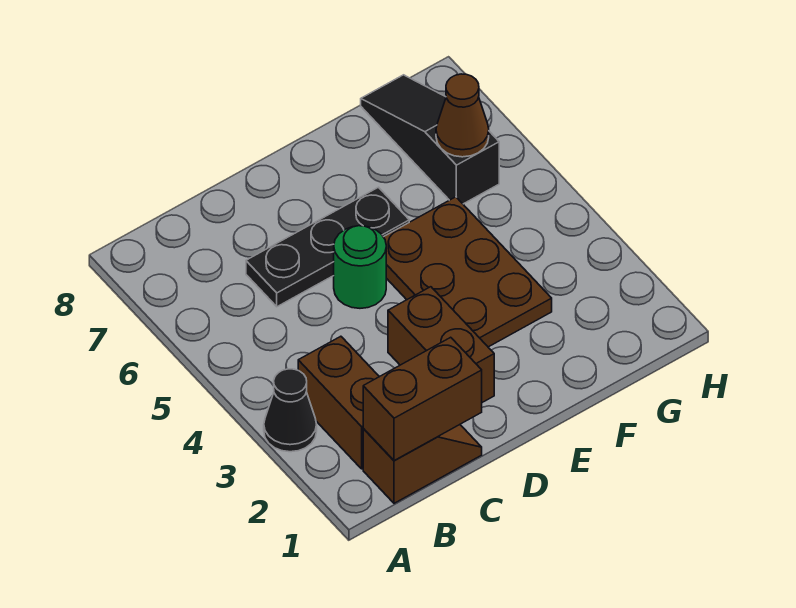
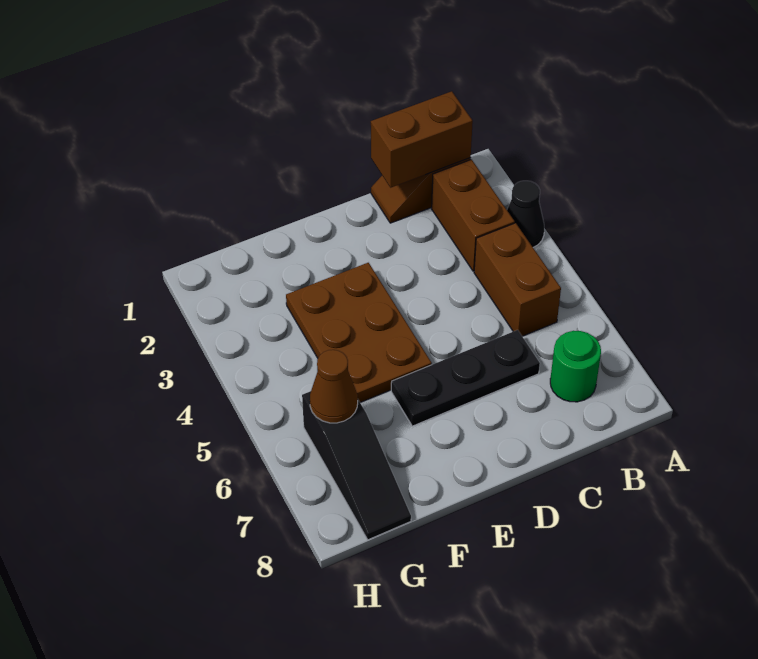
brown 1x2 brick [388,287,494,402] -> brown 1x2 brick moved to [474,223,561,336]
green 1x1 round brick [334,226,386,308] -> green 1x1 round brick moved to [550,331,601,402]

